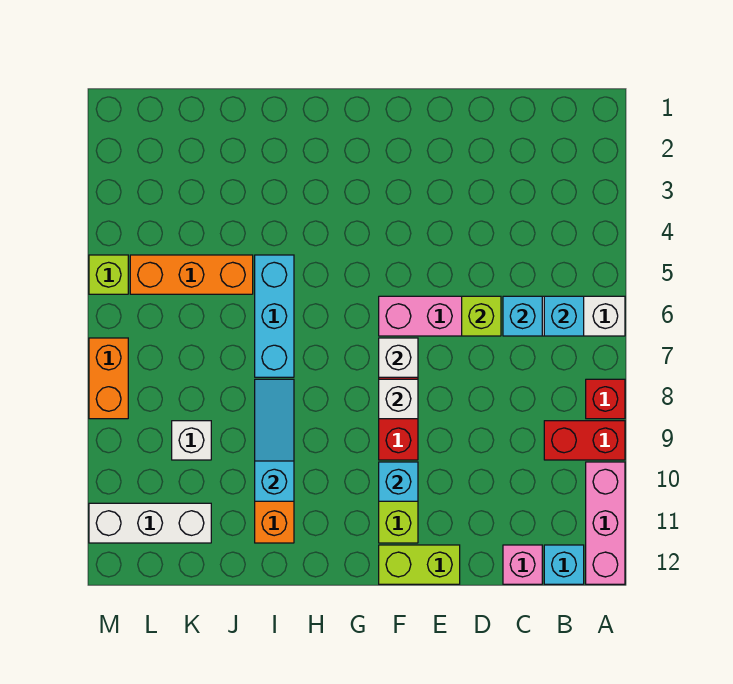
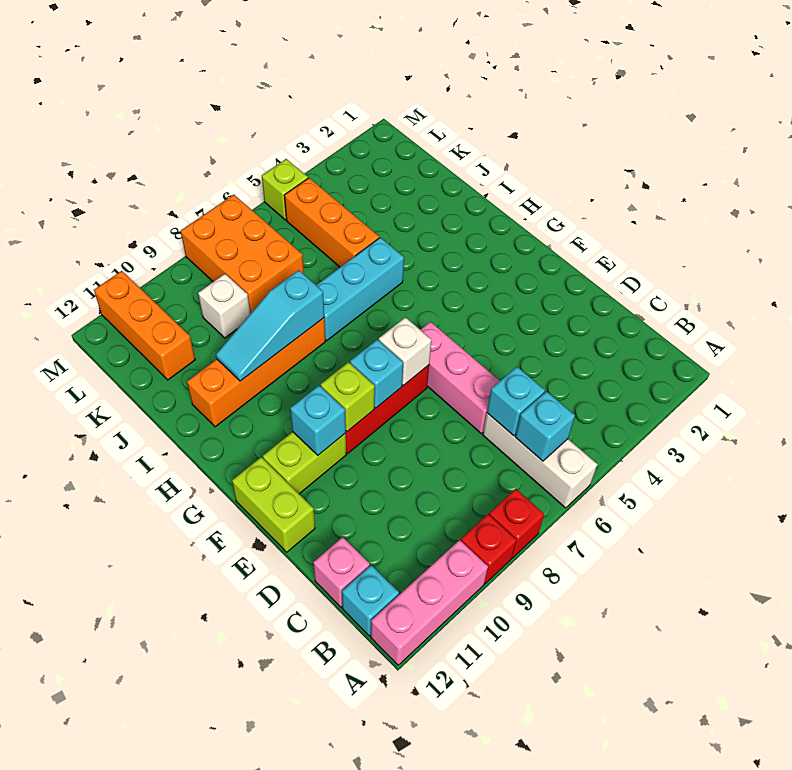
red 1x2 brick [544,421,625,460] -> red 1x1 brick [461,514,517,584]
lime 1x1 brick [462,296,501,336] -> lime 1x1 brick moved to [321,362,375,431]
white 1x1 brick [379,379,418,419] -> cyan 1x1 brick [350,339,403,408]
cyan 1x3 slope [255,379,294,501] -> cyan 1x3 slope turned to [216,270,324,381]
white 1x3 brick [89,503,211,543] -> orange 1x3 brick [94,271,195,380]
orange 1x2 brick [89,338,128,419] -> orange 2x3 brick [181,195,304,314]

